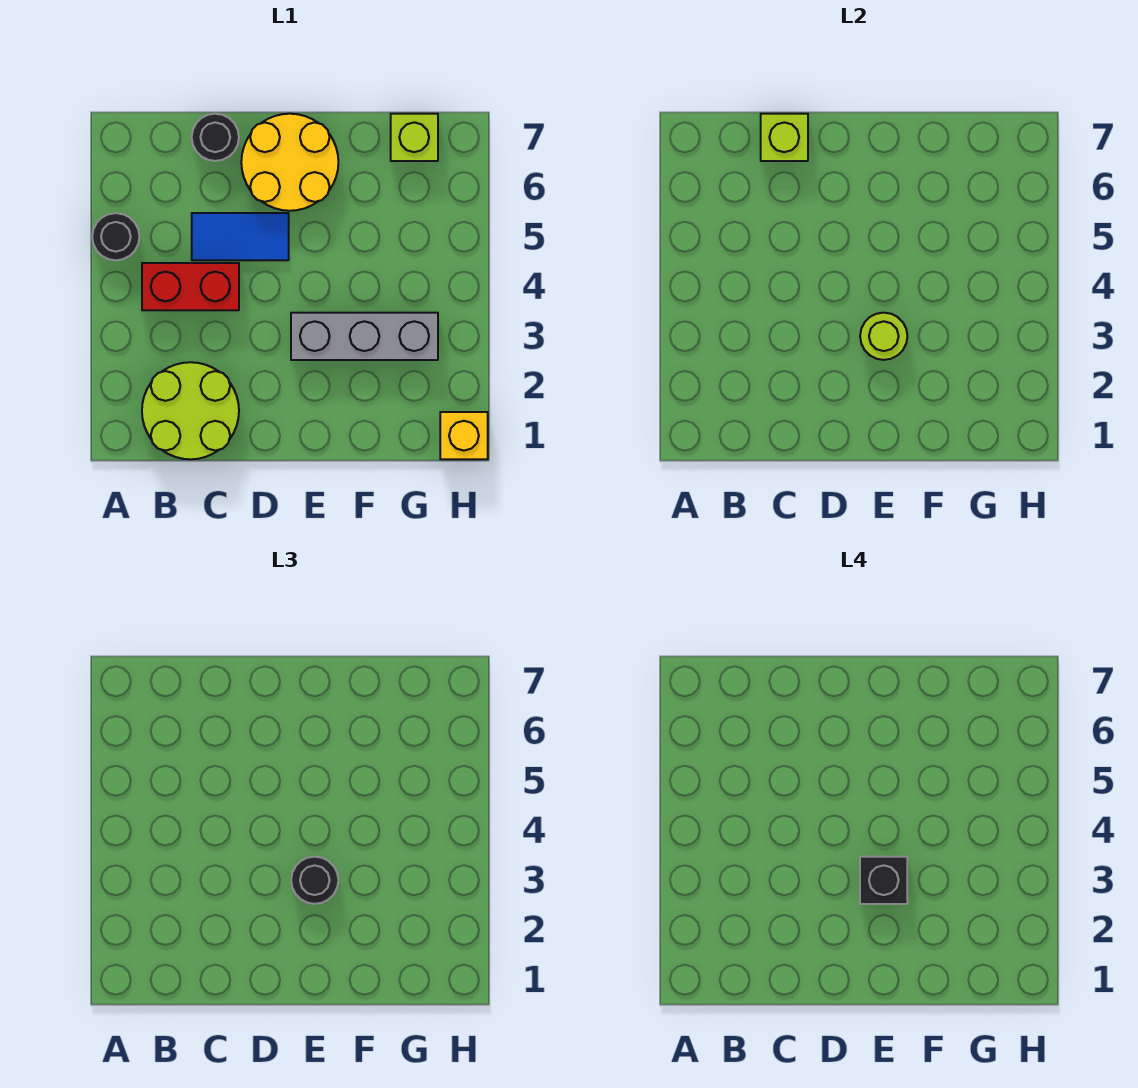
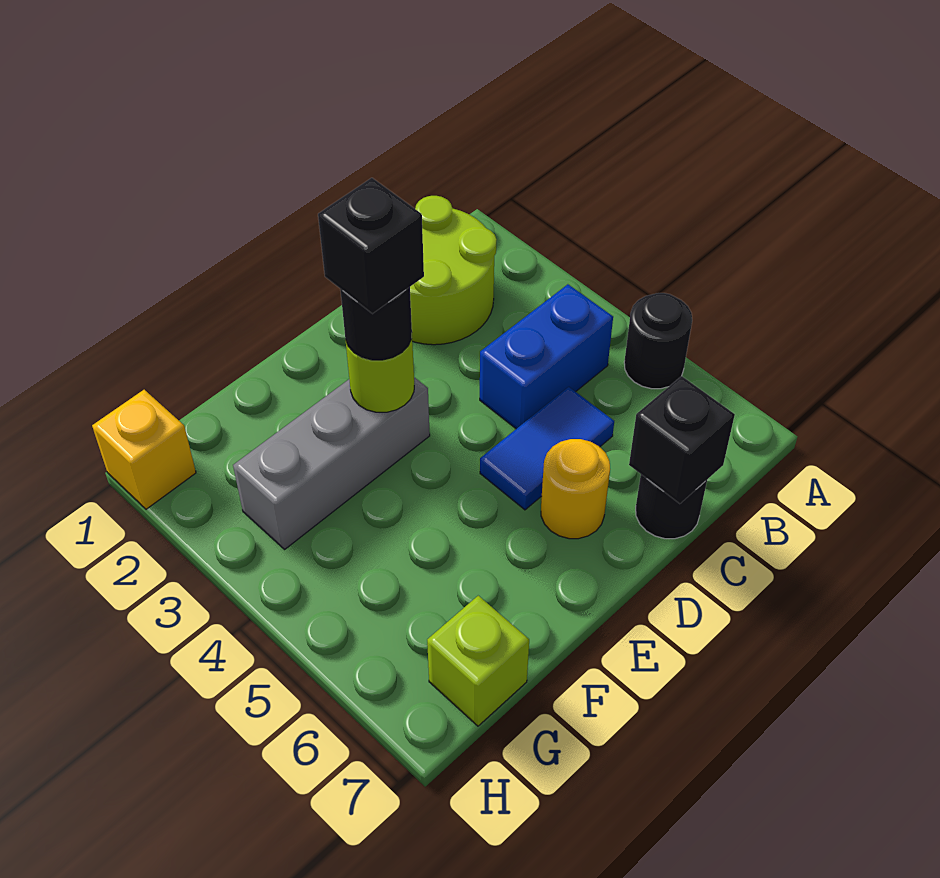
red 1x2 brick [142,263,239,310] -> blue 1x2 brick [480,284,613,429]
lime 1x1 brick [761,114,808,161] -> black 1x1 brick [629,376,735,504]
yellow 2x2 round brick [241,114,338,211] -> yellow 1x1 round brick [541,439,610,539]

